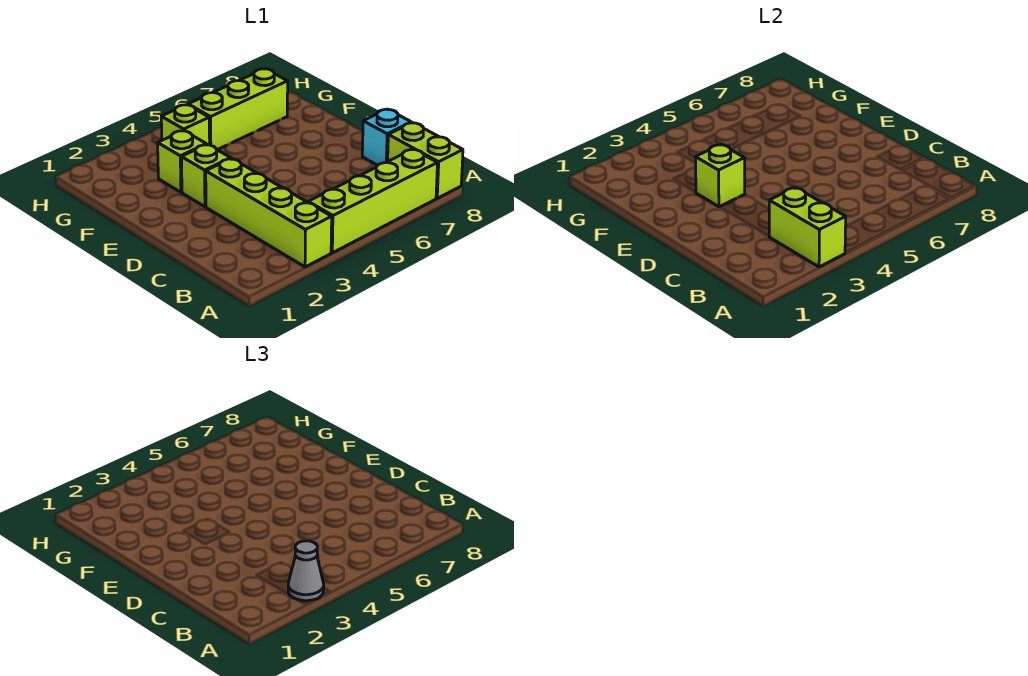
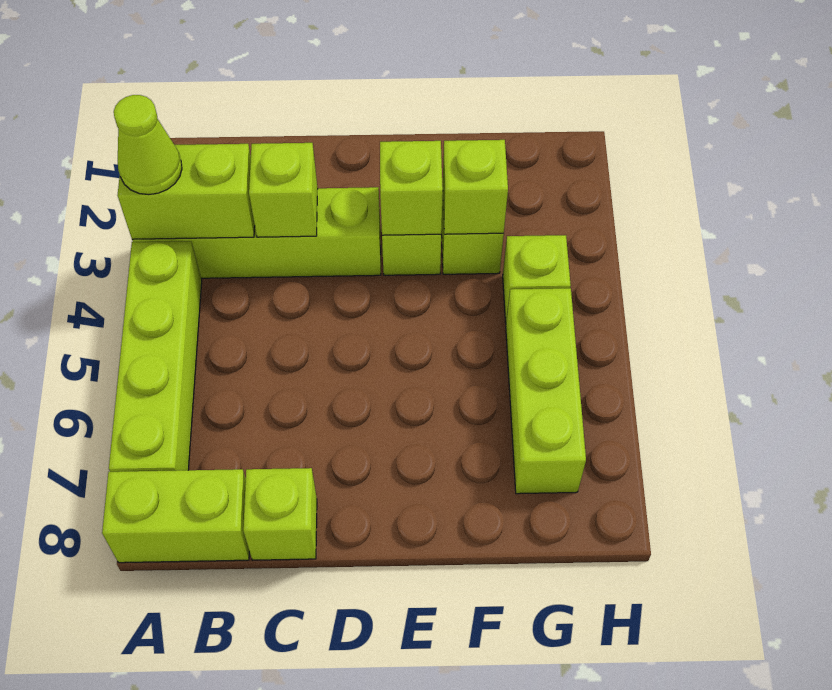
grey 1x1 cone [288,541,324,601] -> lime 1x1 cone [114,95,182,195]
none -> lime 1x1 brick [249,143,318,237]
cyan 1x1 brick [362,109,411,165] -> lime 1x1 brick [243,468,317,560]
none -> lime 1x1 brick [443,140,508,234]

